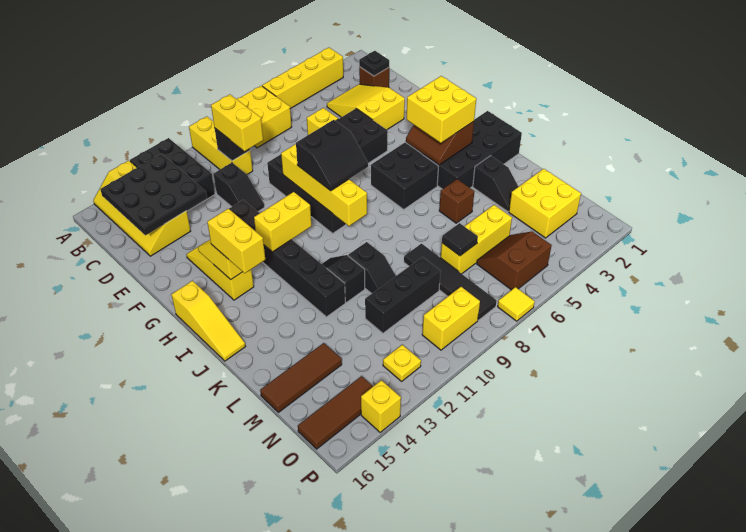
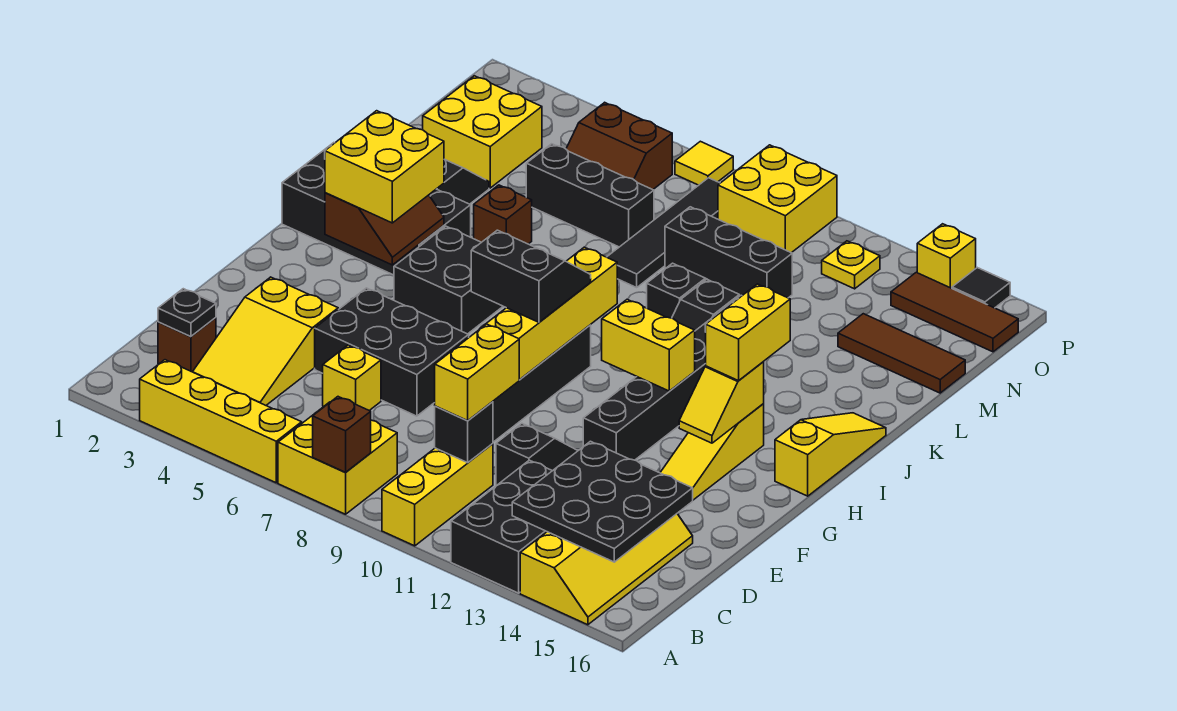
none -> brown 1x1 brick [313,397,371,472]
yellow 1x3 brick [441,205,512,274] -> black 1x3 brick [526,144,654,247]
black 1x1 tile [442,223,478,256] -> black 1x1 tile moved to [952,268,1010,308]
yellow 1x2 brick [422,287,480,350] -> yellow 2x2 brick [718,145,837,253]

